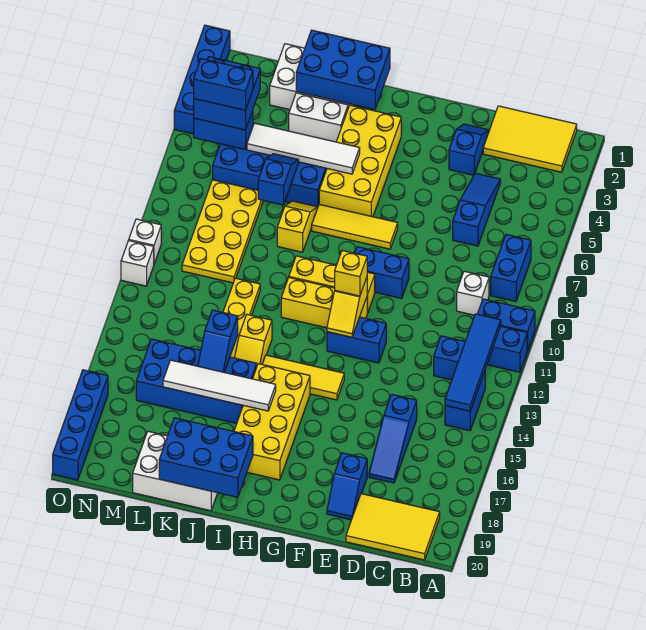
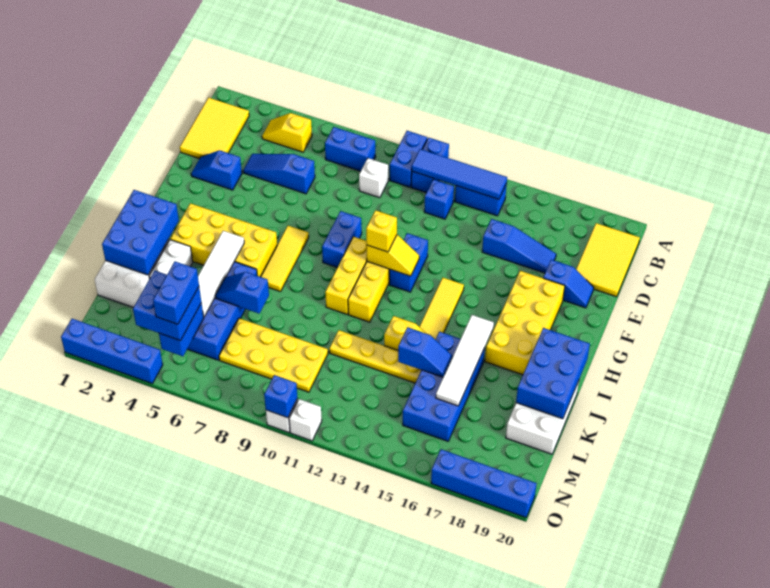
yellow 2x4 brick [234,364,310,480] -> yellow 2x4 brick turned to [485,271,565,375]
yellow 1x2 slope [277,201,318,252] -> yellow 1x2 slope moved to [262,113,312,152]
none -> blue 1x1 brick [264,375,298,418]

